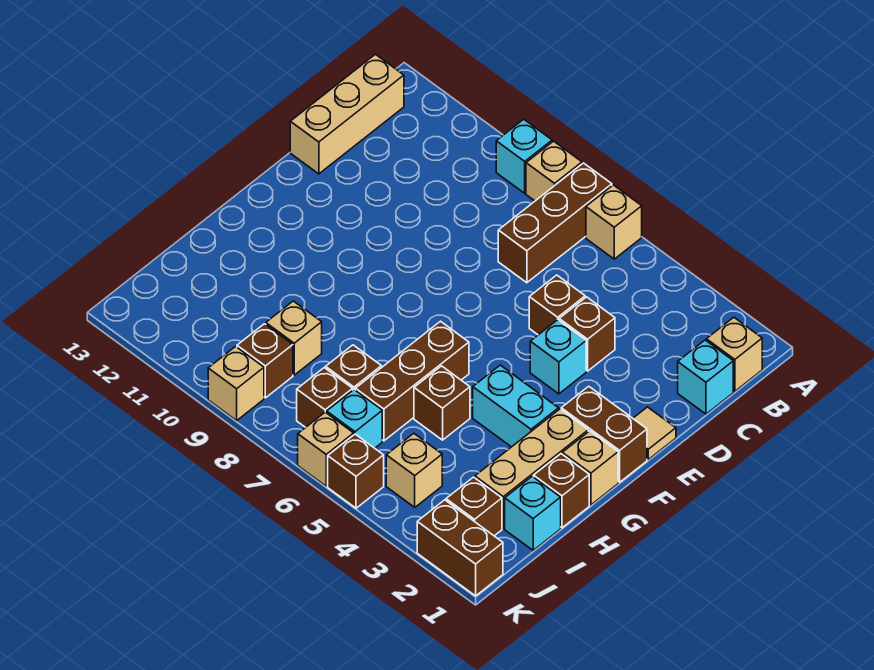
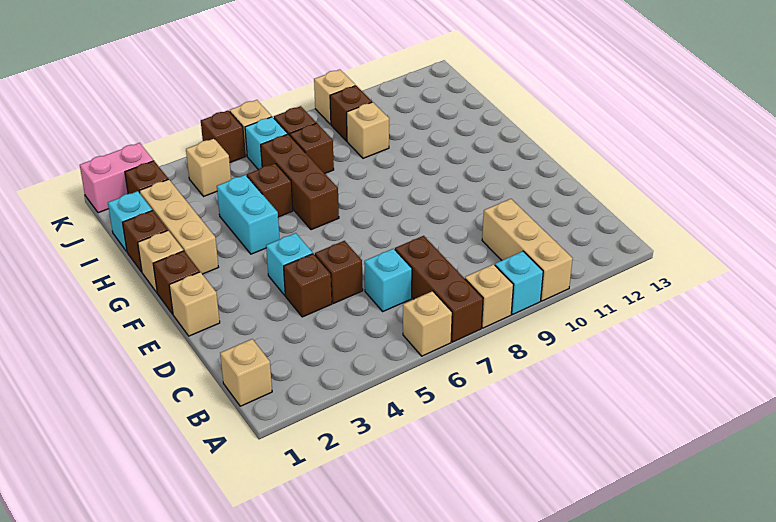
tan 1x3 brick [290,54,404,174] -> tan 1x3 brick moved to [482,199,573,301]
cyan 1x1 brick [678,340,733,414] -> cyan 1x1 brick moved to [364,249,412,311]
tan 1x1 tile [633,407,676,460] -> tan 1x1 brick [169,272,220,336]
brown 1x2 brick [561,386,647,482] -> brown 1x1 brick [153,251,200,314]
cyan 1x2 brick [473,365,559,447] -> cyan 1x2 brick turned to [217,175,280,254]
brown 1x2 brick [417,500,503,596] -> pink 1x2 brick [80,143,153,213]

